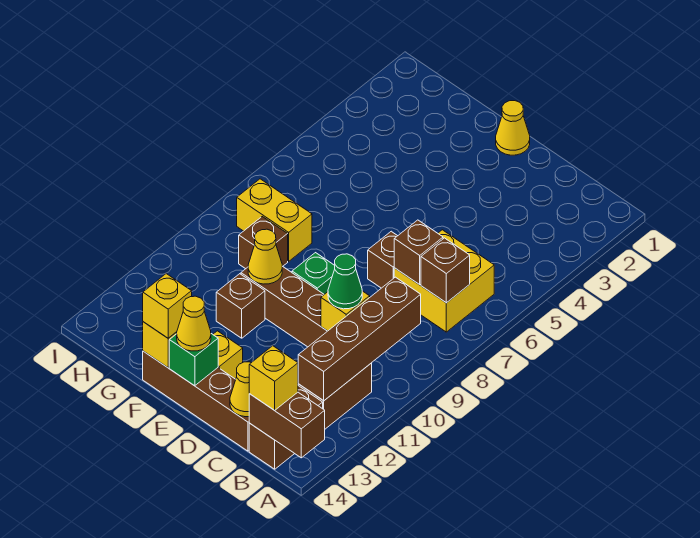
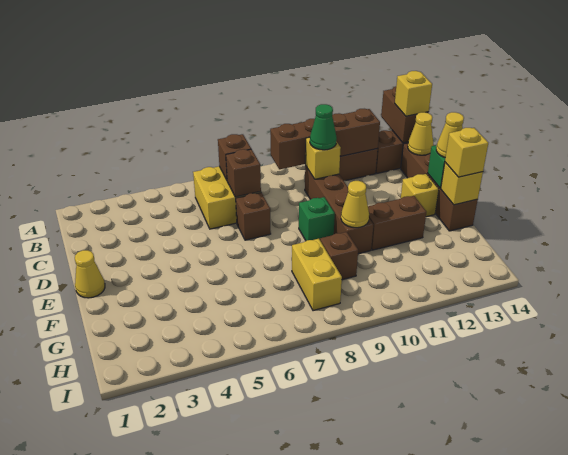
brown 1x1 brick [216,274,265,338] -> brown 1x2 brick [368,196,426,250]

